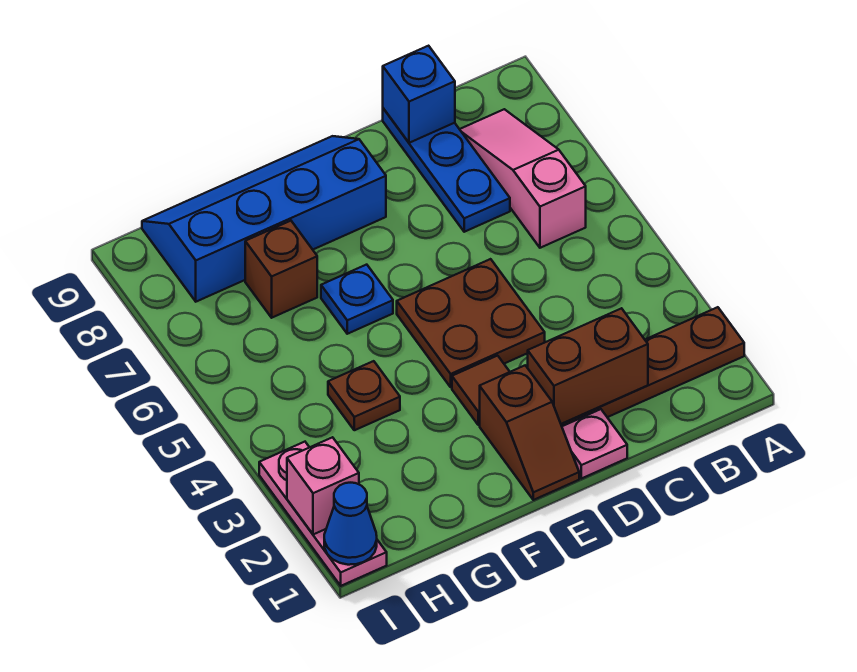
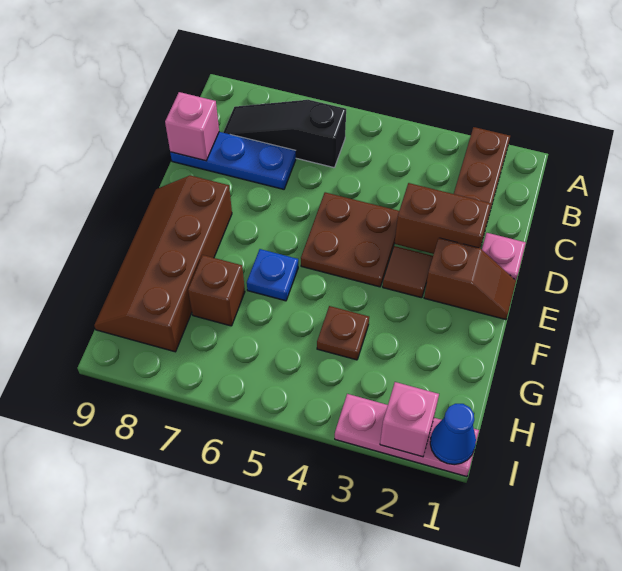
pink 1x3 slope [460,109,586,248] -> black 1x3 slope [223,100,346,168]
brown 1x2 brick [528,308,648,424] -> brown 1x2 brick turned to [395,183,491,254]
blue 1x1 brick [383,46,455,143] -> pink 1x1 brick [165,92,219,161]
blue 2x4 slope [142,136,386,302] -> brown 2x4 slope [94,175,232,352]

